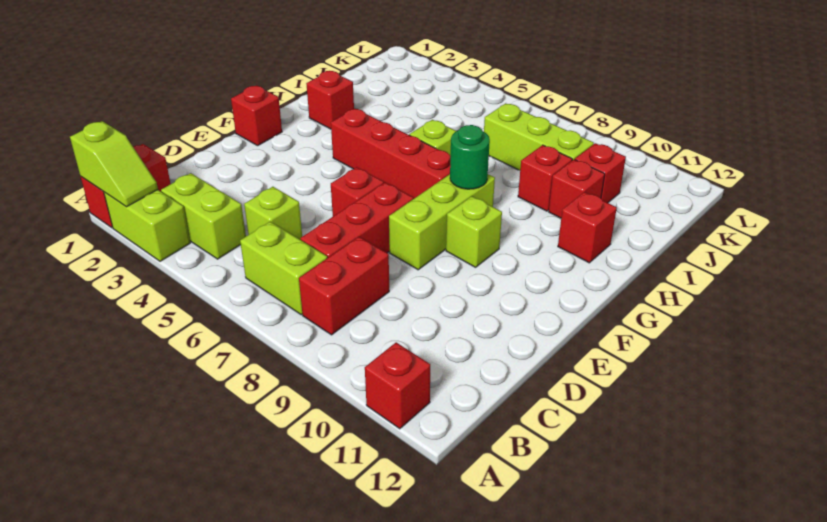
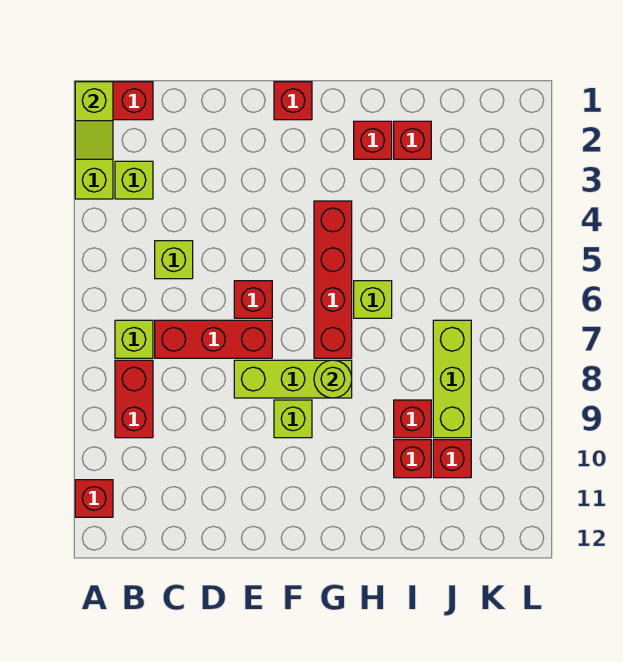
lime 1x2 brick [161,173,246,259] -> lime 1x1 brick [115,161,153,199]
lime 1x2 brick [240,222,327,315] -> lime 1x1 brick [115,320,153,358]
red 1x2 brick [299,237,389,335] -> red 1x2 brick turned to [115,360,153,438]
green 1x1 round brick [450,125,490,189] -> lime 1x1 round brick [314,360,352,398]
red 1x1 brick [558,192,617,263] -> red 1x1 brick moved to [394,121,431,159]

